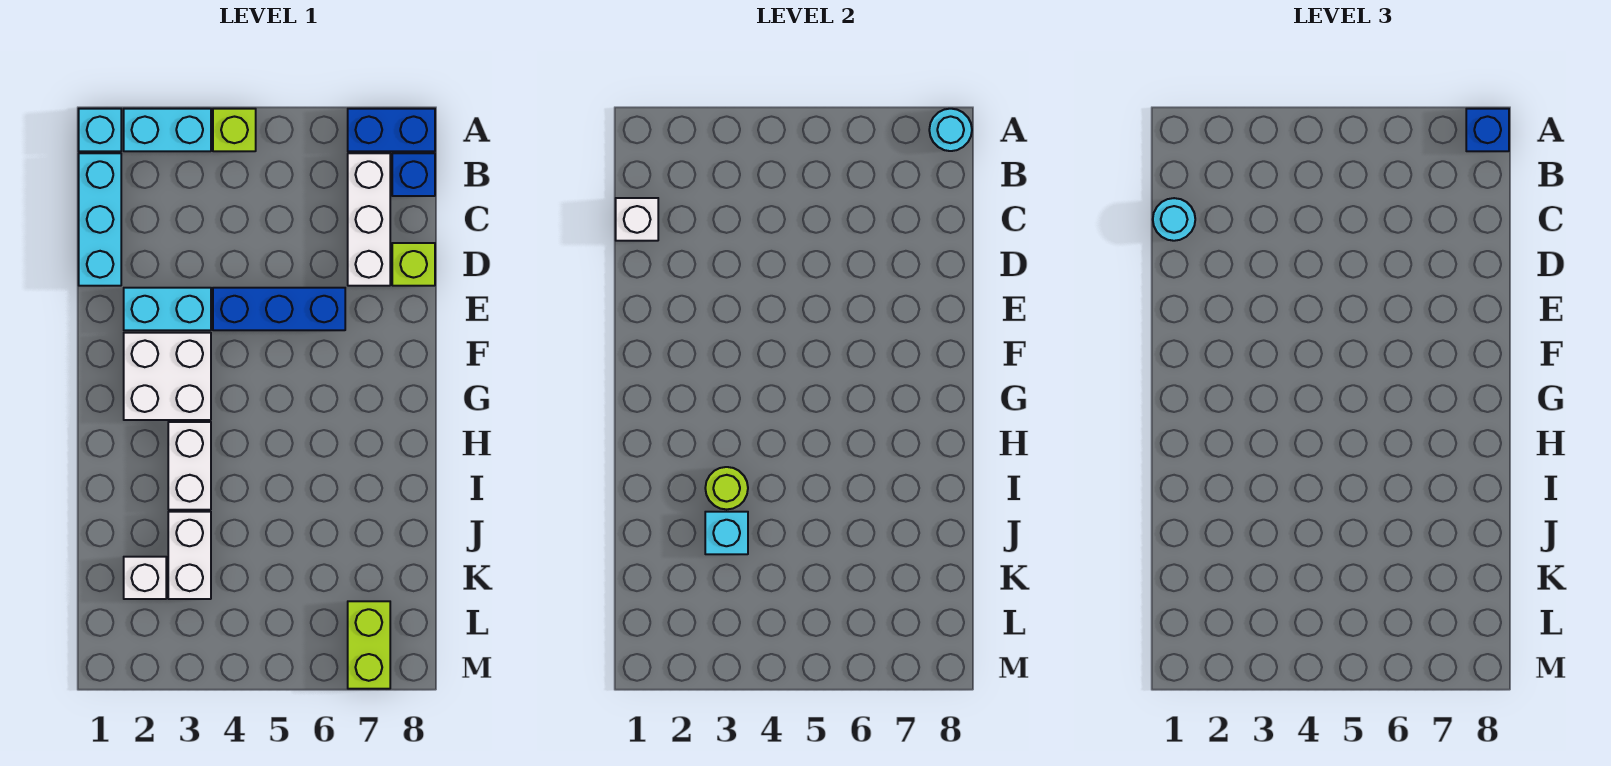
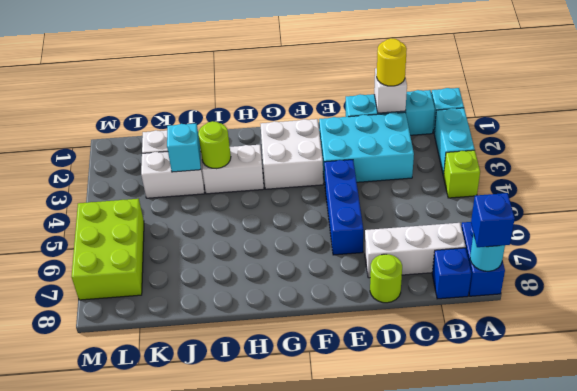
cyan 1x1 round brick [1153,198,1195,241] -> yellow 1x1 round brick [377,38,407,86]
lime 1x1 brick [392,243,435,286] -> lime 1x1 round brick [370,254,402,303]
cyan 1x2 brick [124,288,211,330] -> cyan 2x3 brick [319,112,414,182]
lime 1x2 brick [348,601,390,689] -> lime 2x3 brick [71,199,144,300]

